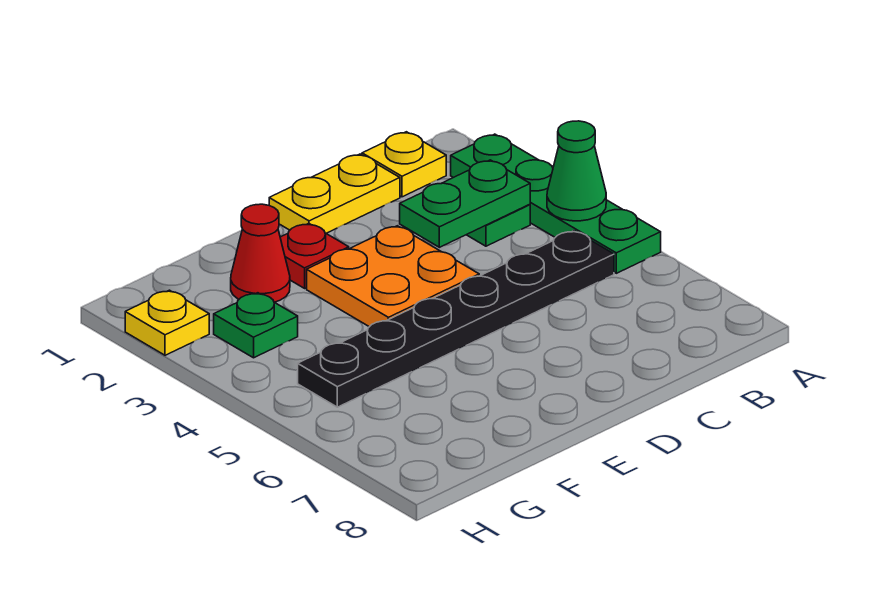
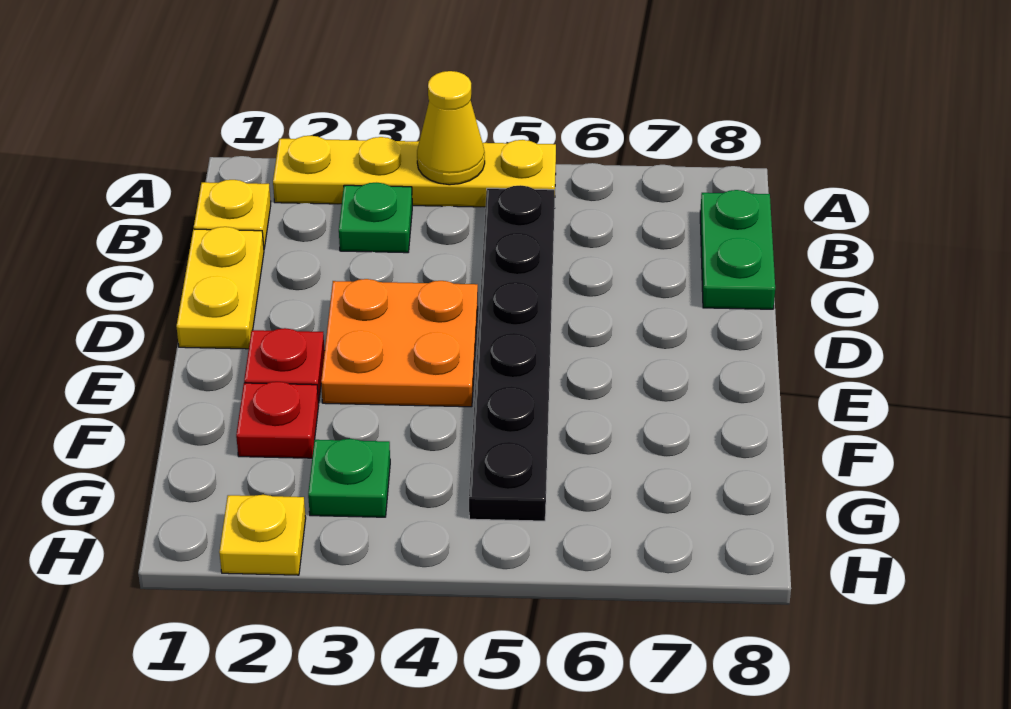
green 1x4 plate [451,134,661,273] -> yellow 1x4 plate [273,136,556,207]
green 1x1 cone [547,121,606,221] -> yellow 1x1 cone [417,71,485,185]
green 1x2 plate [400,160,530,247] -> green 1x2 plate moved to [700,190,775,309]
red 1x1 cone [231,204,290,302] -> red 1x1 plate [236,382,319,458]

